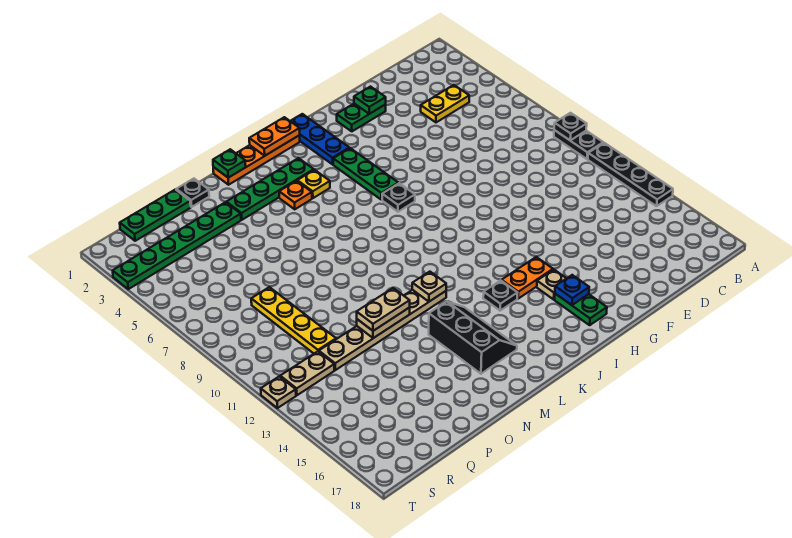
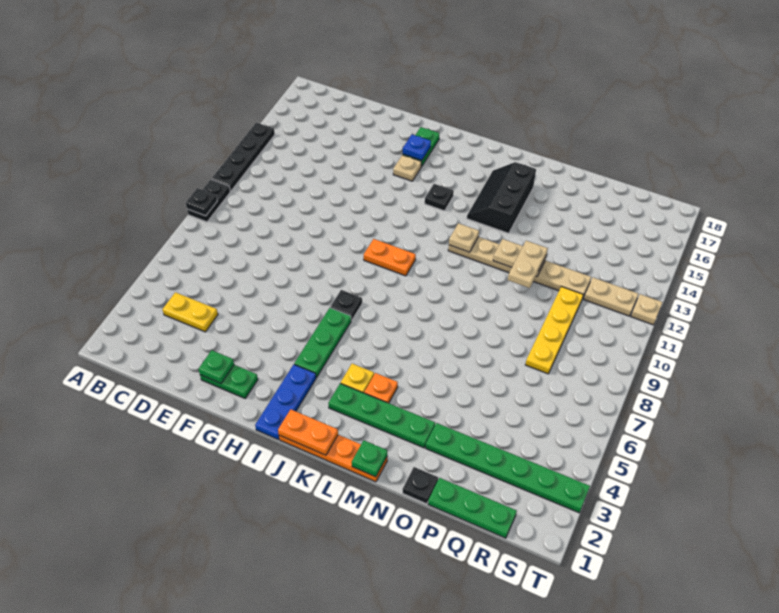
orange 1x2 plate [502,257,553,299] -> orange 1x2 plate moved to [364,239,416,276]
tan 1x2 plate [357,288,410,331] -> tan 1x2 plate turned to [508,241,548,288]

